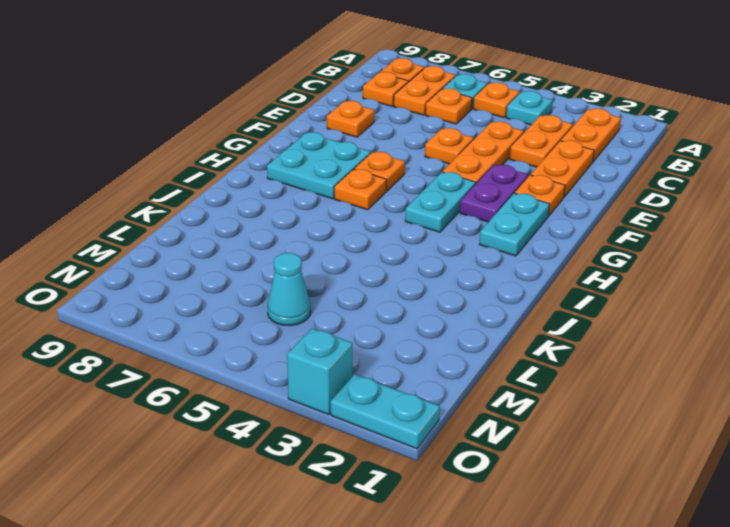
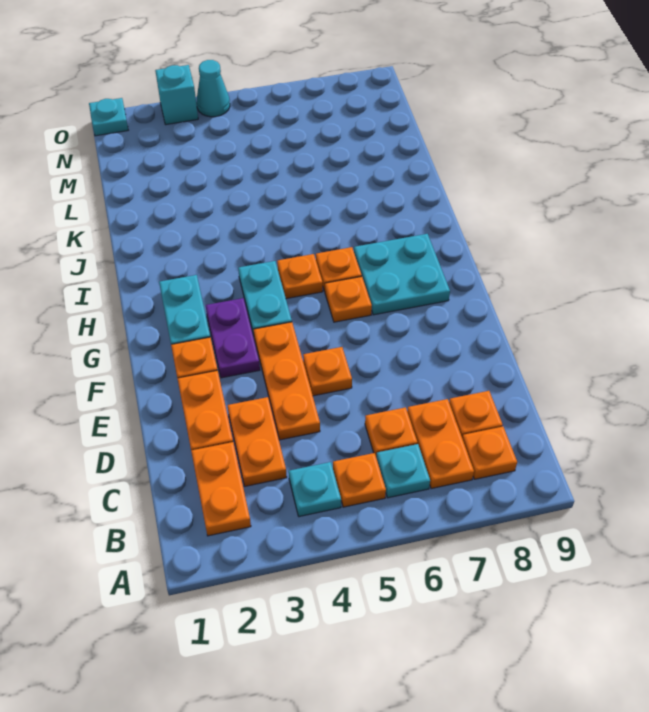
orange 1x1 plate [327,101,374,137] -> orange 1x1 plate moved to [277,254,323,299]
cyan 1x1 cone [267,253,311,326] -> cyan 1x1 cone moved to [197,60,230,117]
cyan 1x2 plate [331,374,440,449] -> cyan 1x1 plate [89,98,128,136]

